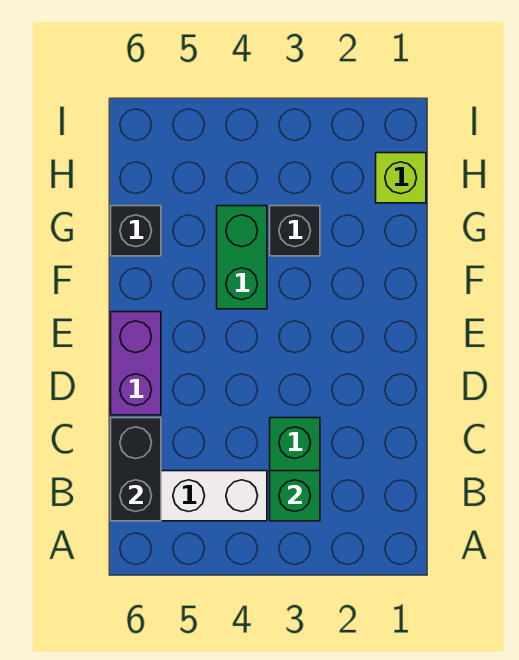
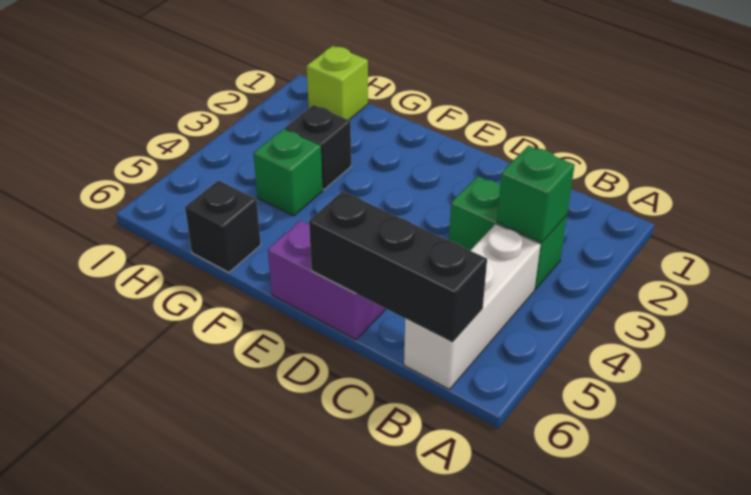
black 1x2 brick [111,418,161,521] -> black 1x3 brick [309,191,487,343]
green 1x2 brick [217,206,267,309] -> green 1x1 brick [253,129,323,216]

